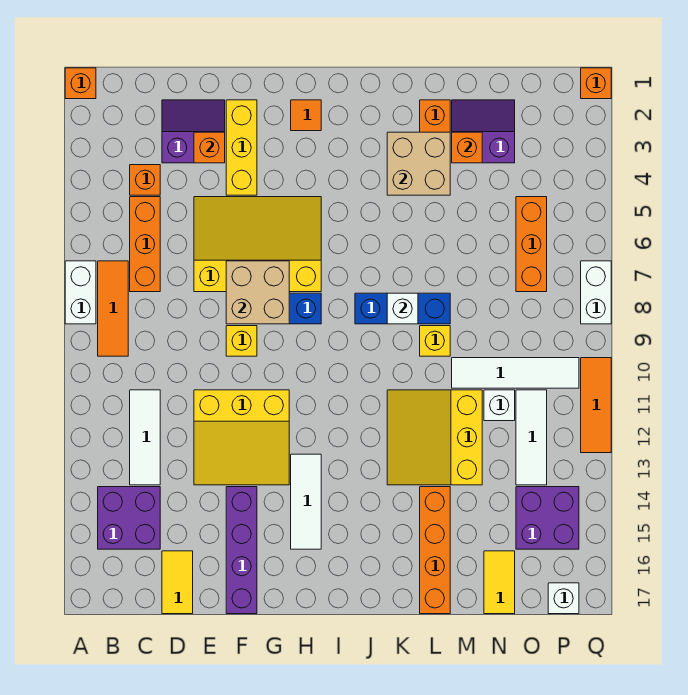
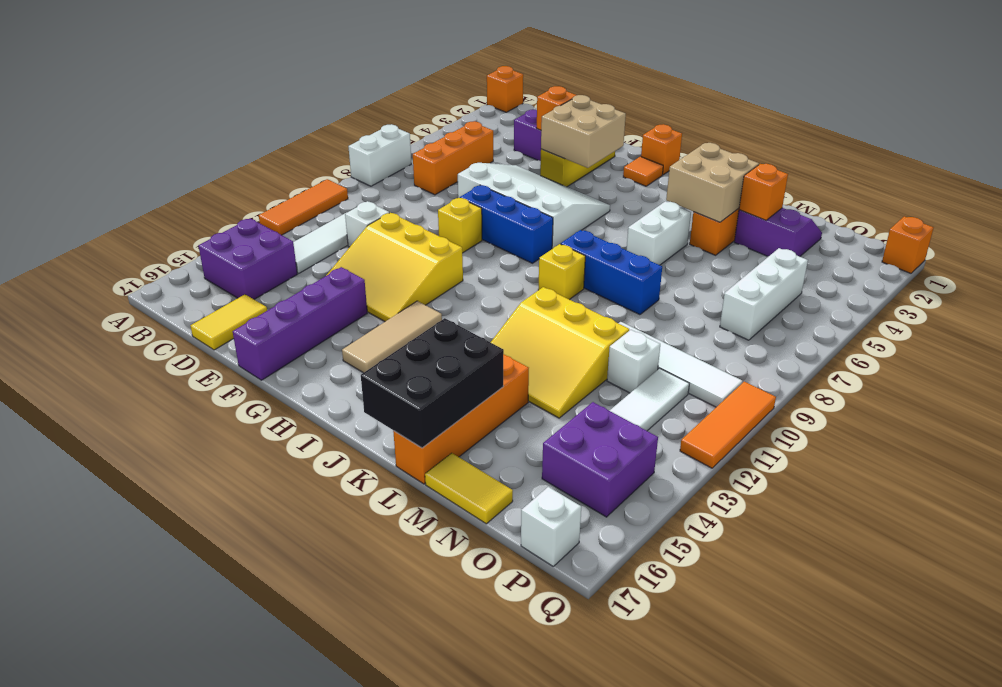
orange 1x3 tile [98,261,128,356] -> orange 1x3 tile moved to [259,179,348,235]
orange 1x1 brick [130,165,160,195] -> orange 1x1 brick moved to [641,124,682,175]
yellow 3x4 slope [194,197,321,292] -> white 3x4 slope [458,163,610,249]
tan 2x2 brick [226,261,289,324] -> tan 2x2 brick moved to [541,95,626,168]
white 1x3 tile [291,454,321,549] -> tan 1x3 tile [342,301,442,373]
white 1x1 brick [387,293,418,324] -> white 1x1 brick moved to [345,201,389,247]
yellow 3x3 slope [387,390,482,485] -> yellow 3x3 slope turned to [491,287,629,418]
none -> black 2x3 brick [361,318,504,448]
yellow 1x1 brick [420,326,450,356] -> yellow 1x1 brick moved to [538,244,585,300]
yellow 1x2 tile [484,551,515,614] -> yellow 1x2 tile turned to [425,453,513,524]
orange 1x3 brick [516,197,547,292] -> white 1x3 brick [720,248,808,340]
white 1x2 brick [581,261,611,324] -> white 1x2 brick moved to [627,201,691,265]

